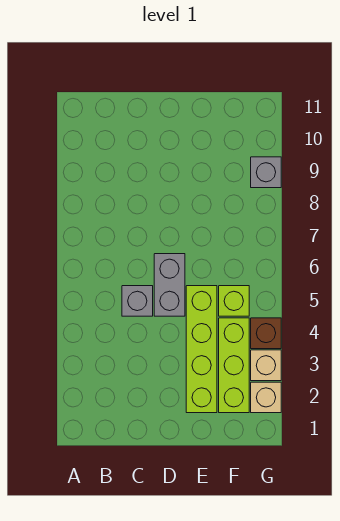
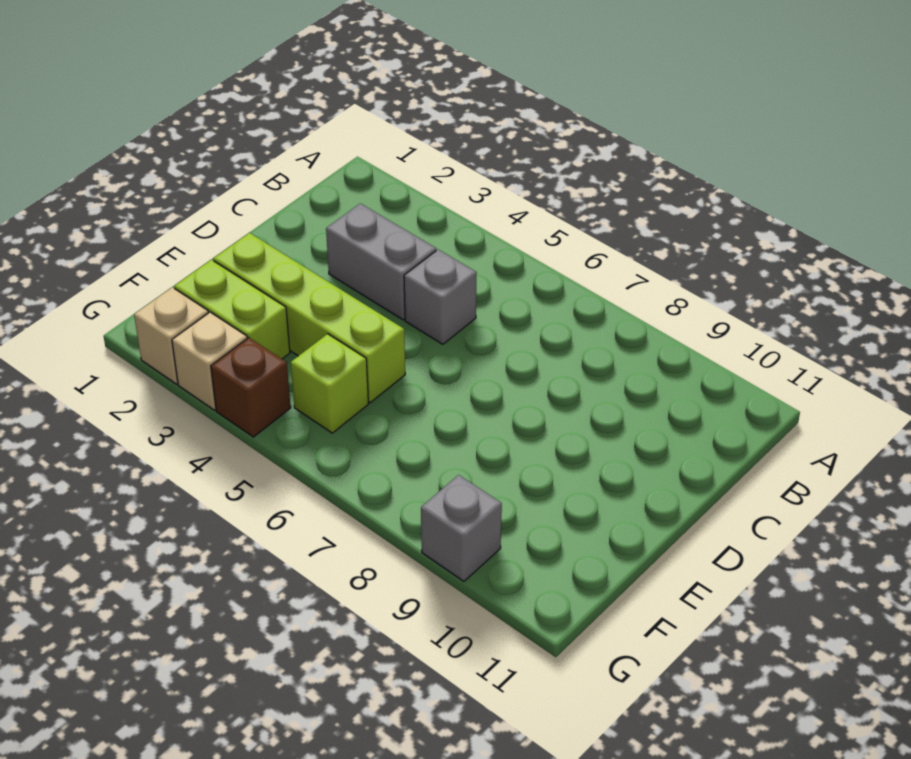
grey 1x2 brick [154,254,185,316] -> grey 1x2 brick moved to [326,203,436,320]
lime 1x3 brick [219,318,249,413] -> lime 1x2 brick [174,260,290,359]

